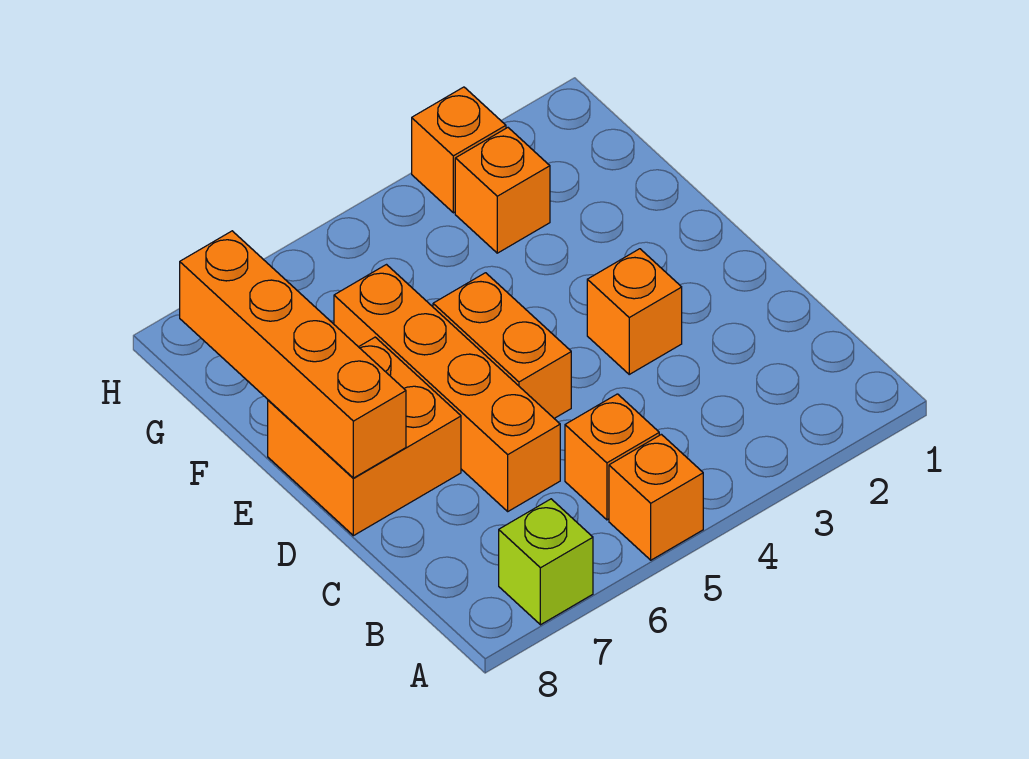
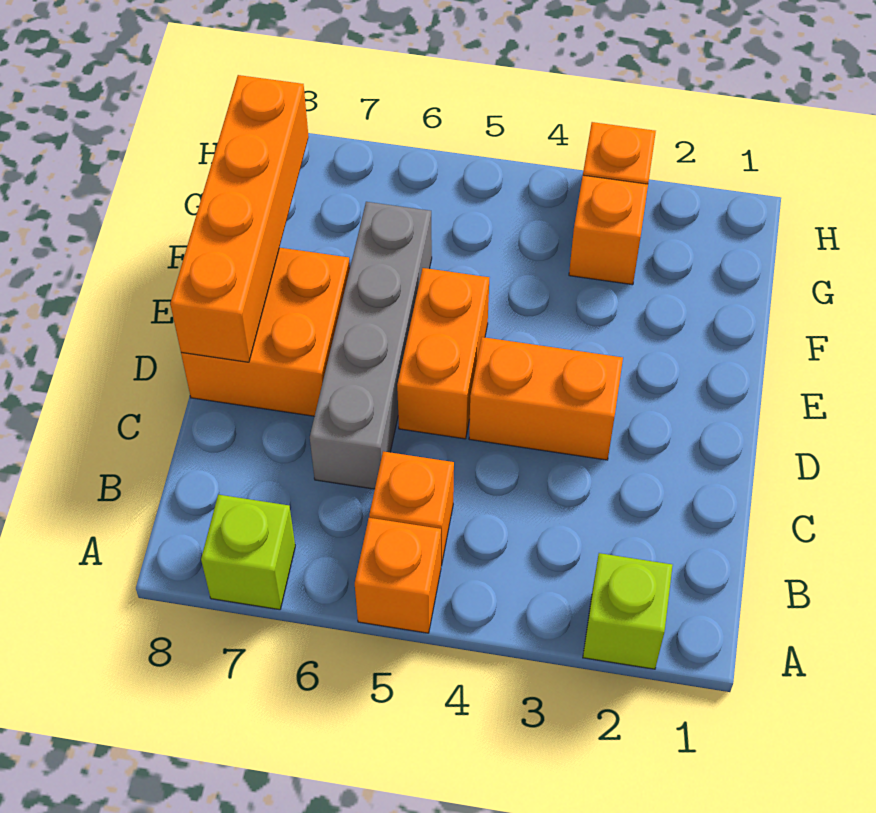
none -> lime 1x1 brick [583,553,673,669]
orange 1x4 brick [334,265,560,511] -> grey 1x4 brick [310,202,432,489]
orange 1x1 brick [587,249,682,374] -> orange 1x2 brick [469,337,623,460]

